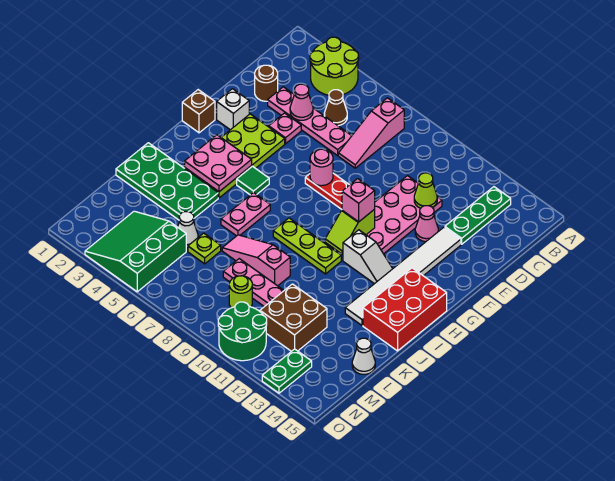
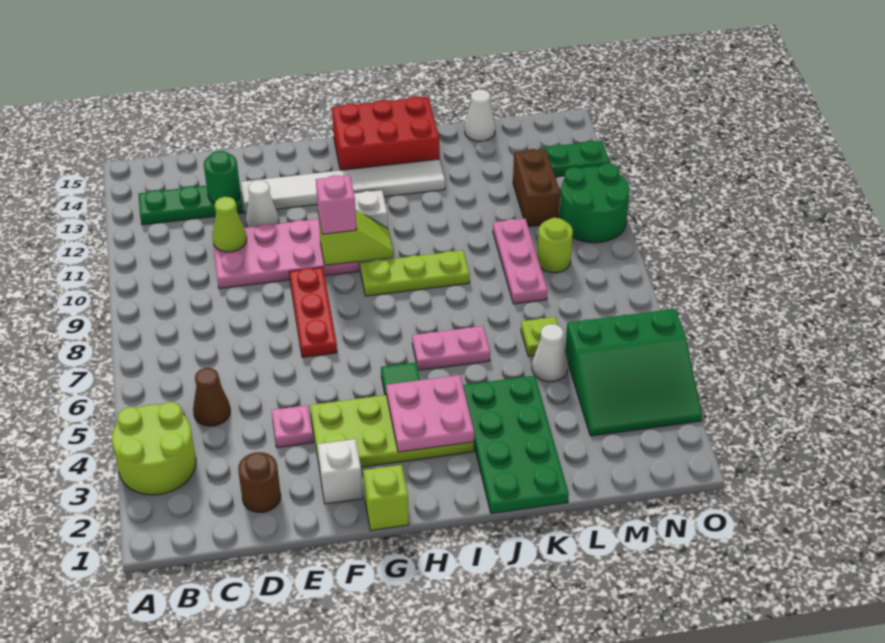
pink 1x3 slope [338,98,404,168] -> none
pink 1x4 plate [268,87,352,155] -> none
pink 1x1 cone [290,84,313,120] -> none
none -> green 1x1 round brick [204,151,241,203]
pink 1x1 cone [415,206,438,242] -> white 1x1 cone [246,180,279,227]
pink 1x1 round brick [310,149,333,186] -> none
brown 1x1 brick [182,90,215,133] -> lime 1x1 brick [363,465,409,530]
lime 1x3 plate [273,218,341,274] -> lime 1x3 plate turned to [360,250,470,296]
pink 1x3 slope [222,235,290,286] -> none
brown 2x2 brick [260,284,327,351] -> brown 1x2 brick [513,149,560,227]

